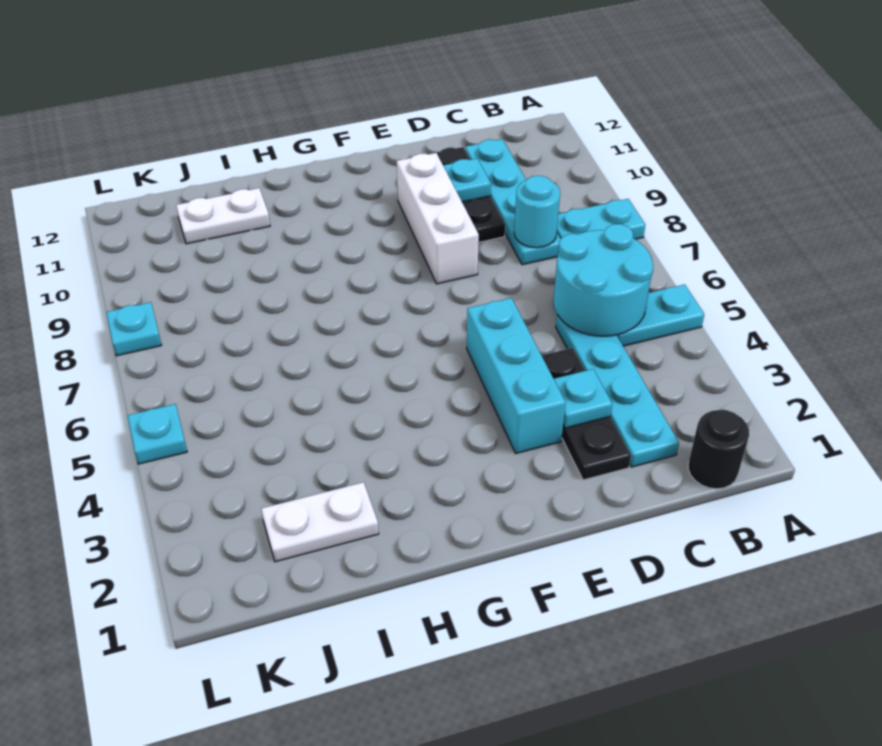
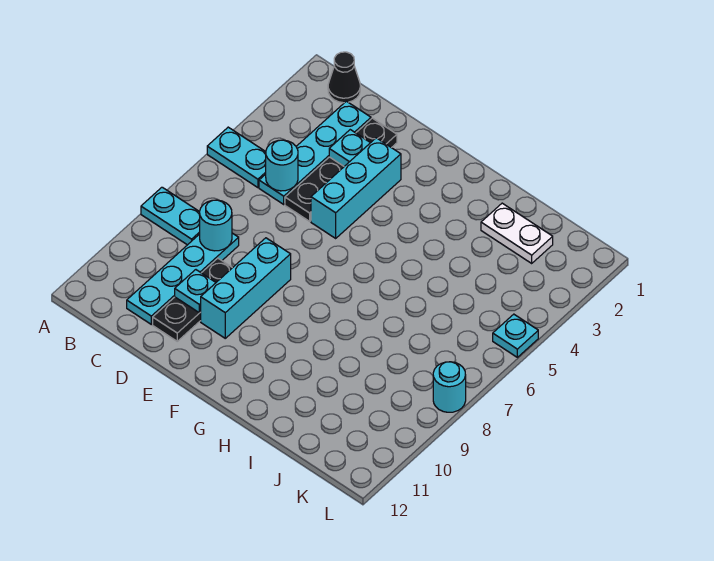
black 1x1 round brick [688,410,749,489] -> black 1x1 cone [328,52,360,103]
cyan 2x2 round brick [553,224,653,336] -> cyan 1x1 round brick [266,140,298,191]
black 1x3 plate [542,348,631,480] -> black 1x4 plate [285,118,397,221]
white 1x3 brick [397,153,479,284] -> cyan 1x3 brick [201,238,291,338]
white 1x2 plate [176,188,270,244] -> none
cyan 1x1 plate [106,302,162,356] -> cyan 1x1 round brick [433,362,466,412]

